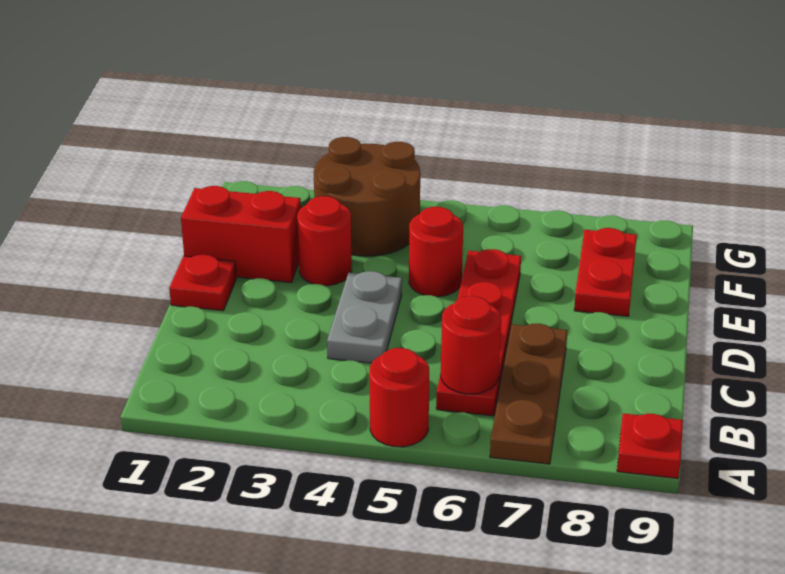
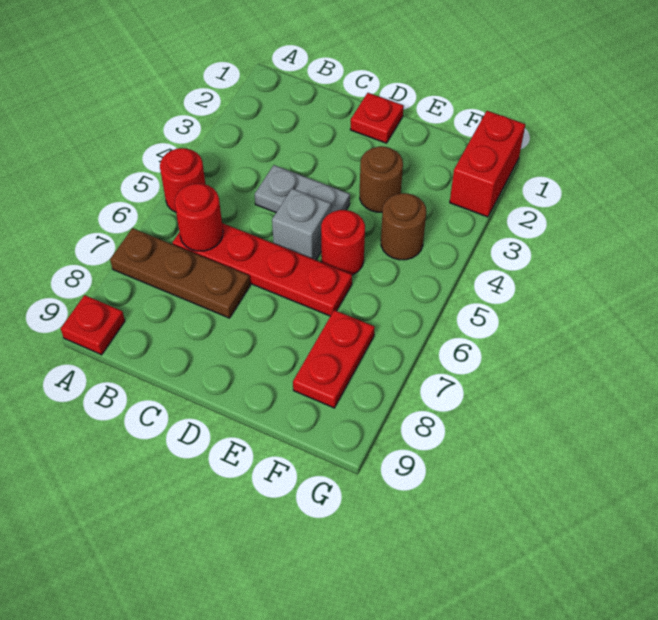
none -> grey 1x1 brick [272,189,331,260]
red 1x2 brick [181,186,301,282] -> red 1x2 brick moved to [450,111,525,217]
red 1x1 round brick [297,196,352,286] -> brown 1x1 round brick [360,146,403,212]
red 1x2 plate [574,228,637,316] -> red 1x2 plate turned to [293,310,375,408]
brown 2x2 round brick [314,137,420,256] -> brown 1x1 round brick [381,193,426,260]

